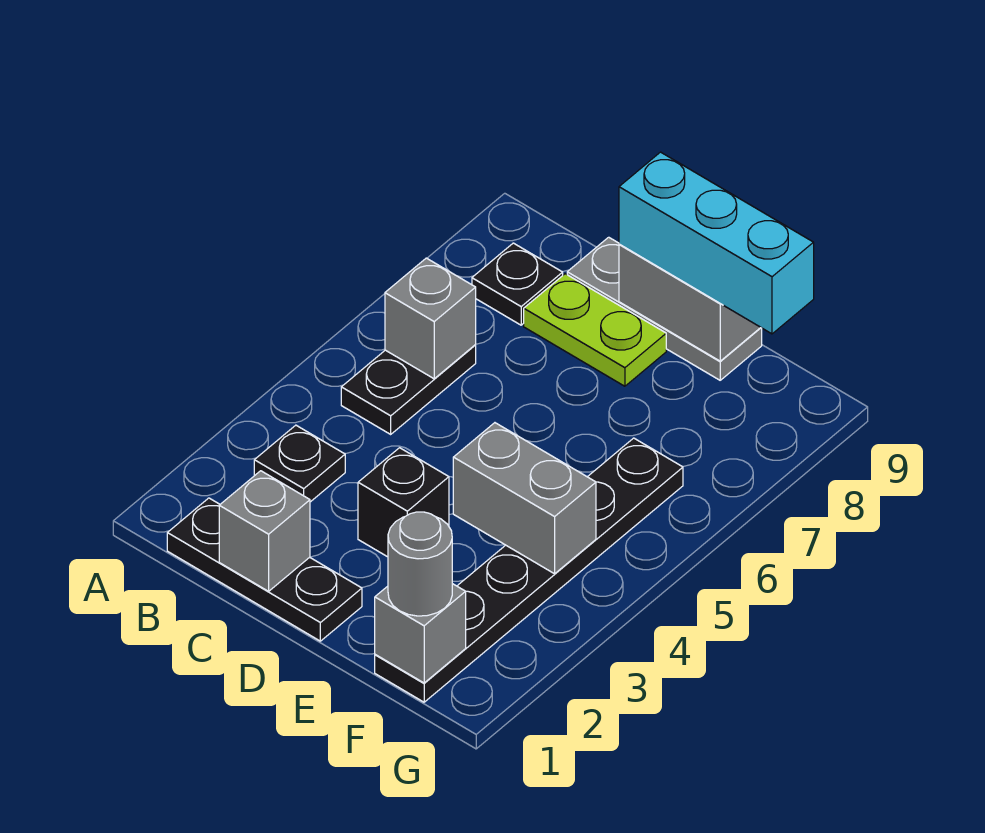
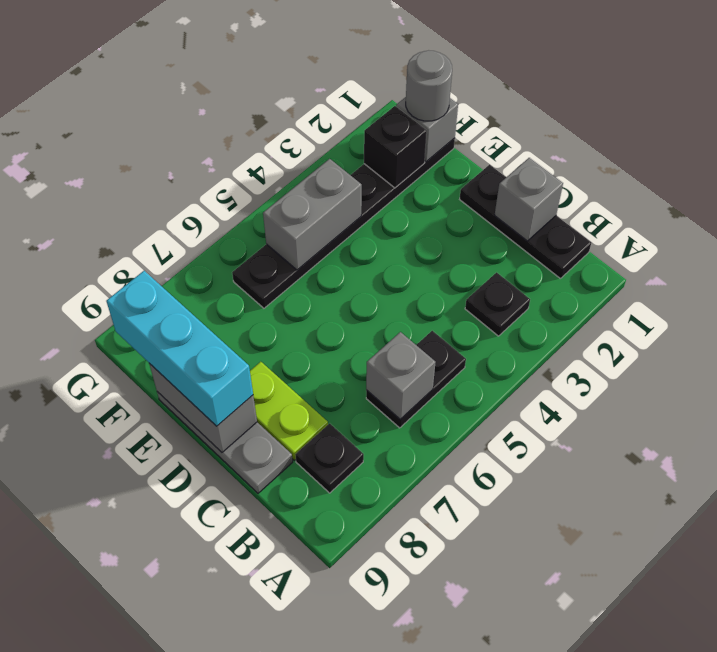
black 1x1 brick [358,448,449,557] -> black 1x1 brick moved to [364,106,427,188]
grey 1x2 brick [453,423,596,574] -> grey 1x2 brick turned to [263,159,362,270]

